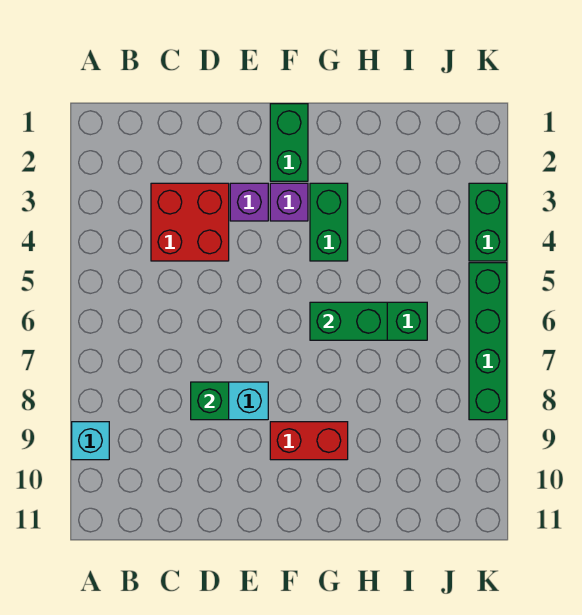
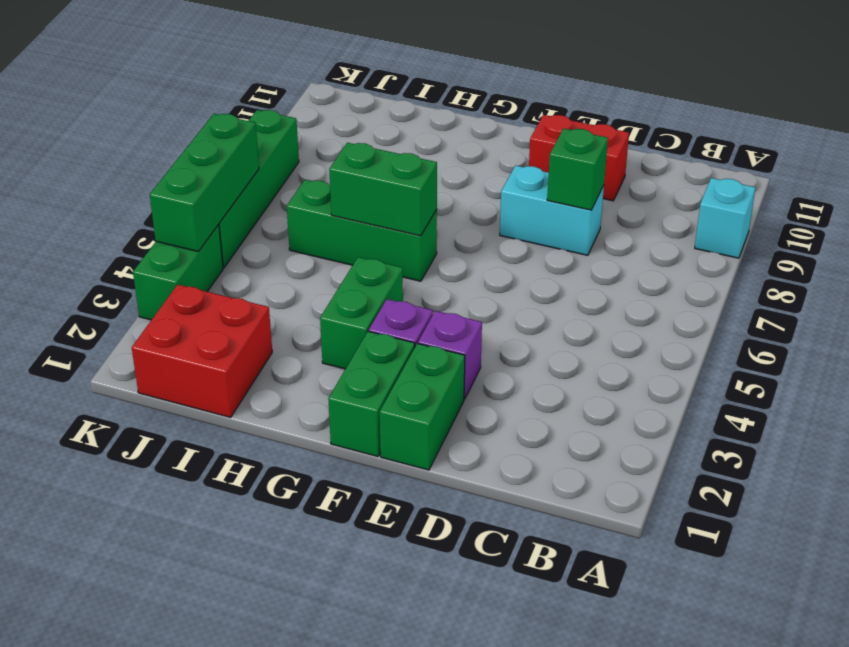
red 2x2 brick [151,183,229,261] -> red 2x2 brick moved to [132,285,272,417]
none -> green 1x2 brick [380,343,465,470]
red 1x2 brick [270,422,348,460] -> red 1x2 brick moved to [529,115,629,201]
none -> green 1x3 brick [150,114,259,251]

